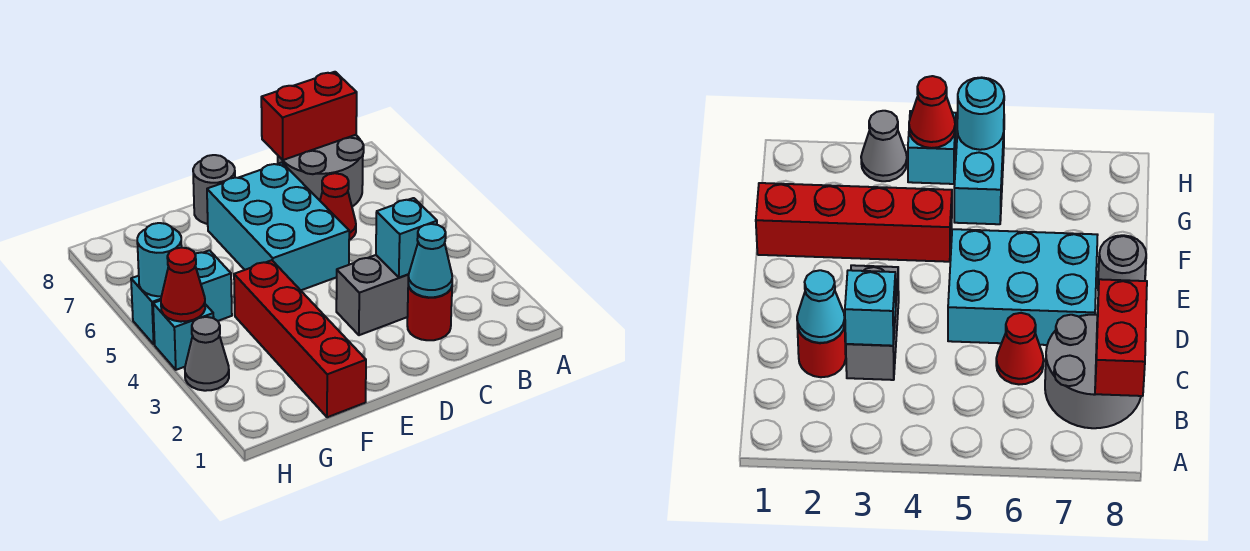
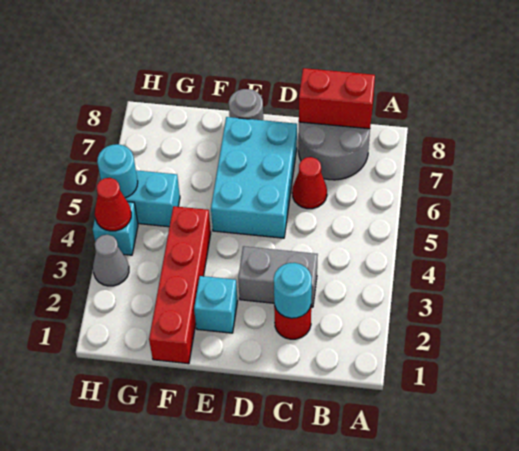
cyan 1x1 cone [408,224,452,297] -> cyan 1x1 round brick [274,263,312,318]
cyan 1x1 brick [376,198,437,277] -> cyan 1x1 brick moved to [194,276,238,333]

